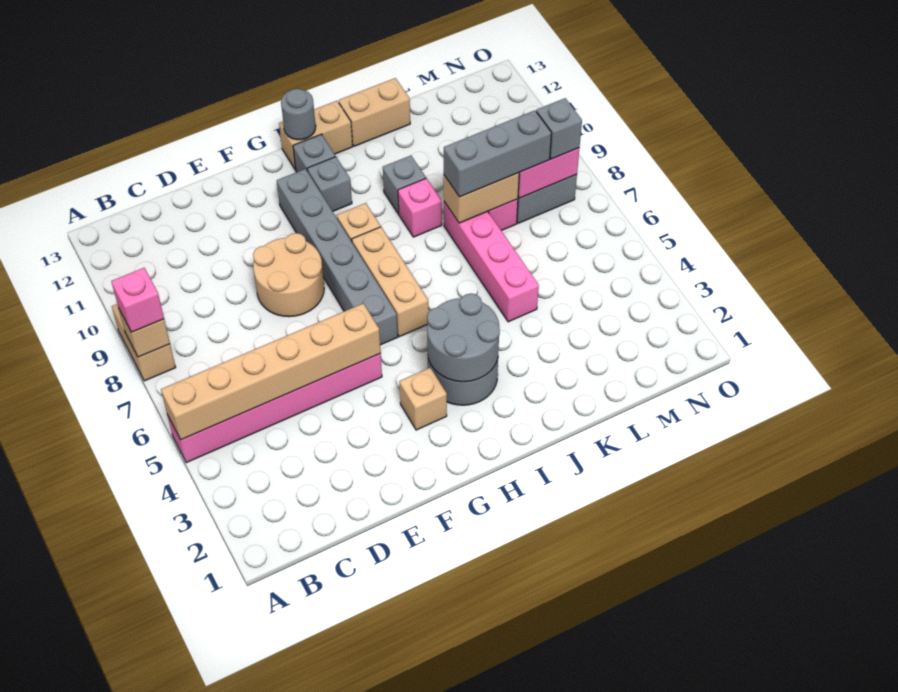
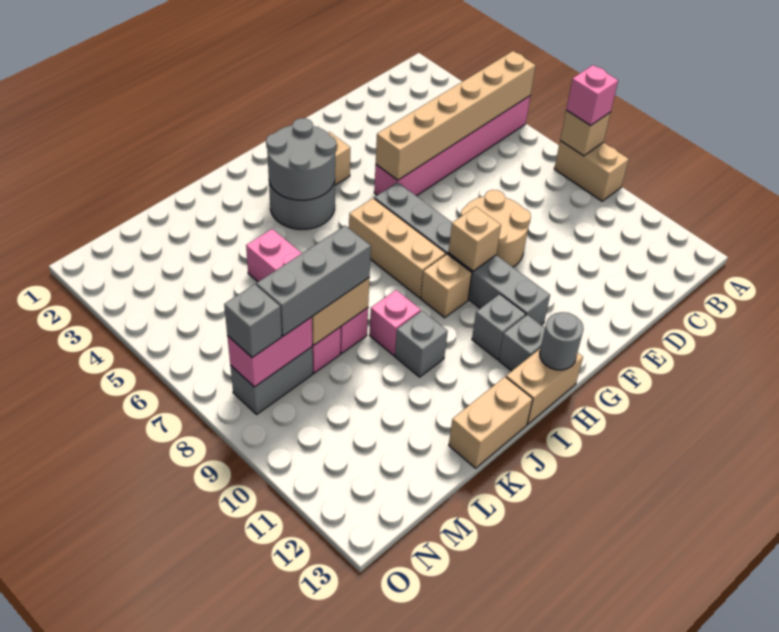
none -> tan 1x1 brick [448,207,501,271]

